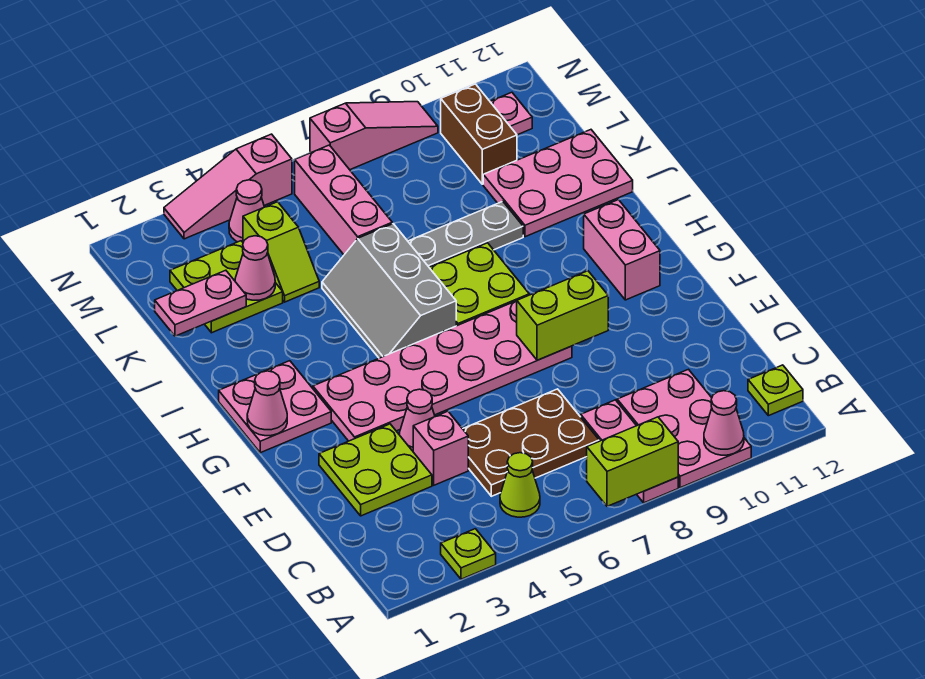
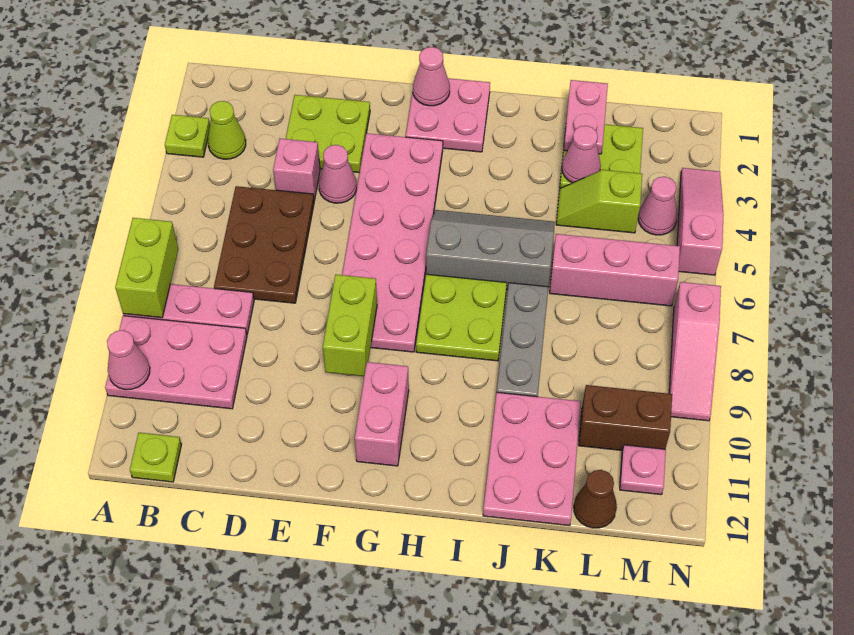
lime 1x1 cone [500,453,540,517] -> lime 1x1 cone moved to [208,101,246,159]
pink 1x2 brick [584,200,660,300] -> pink 1x2 brick turned to [355,362,409,466]
none -> brown 1x1 cone [574,470,617,528]

